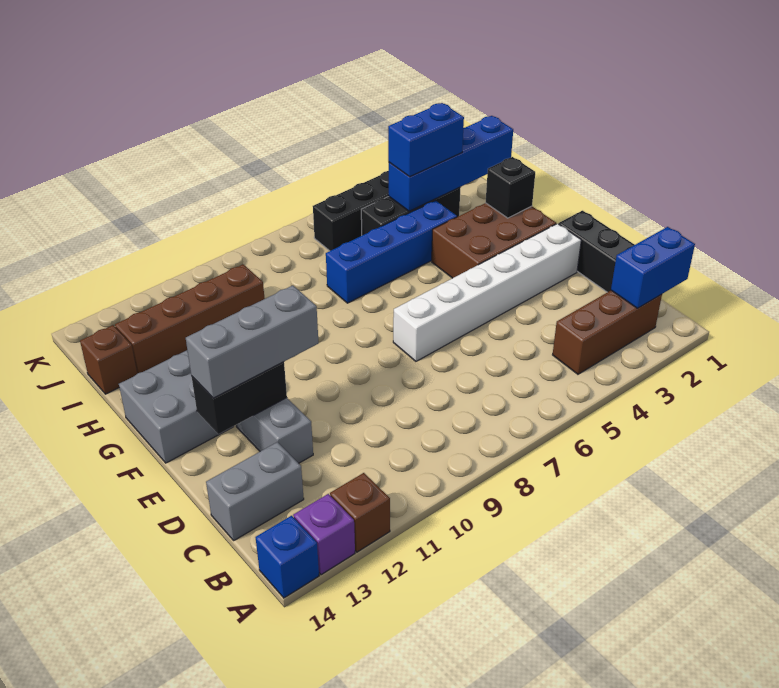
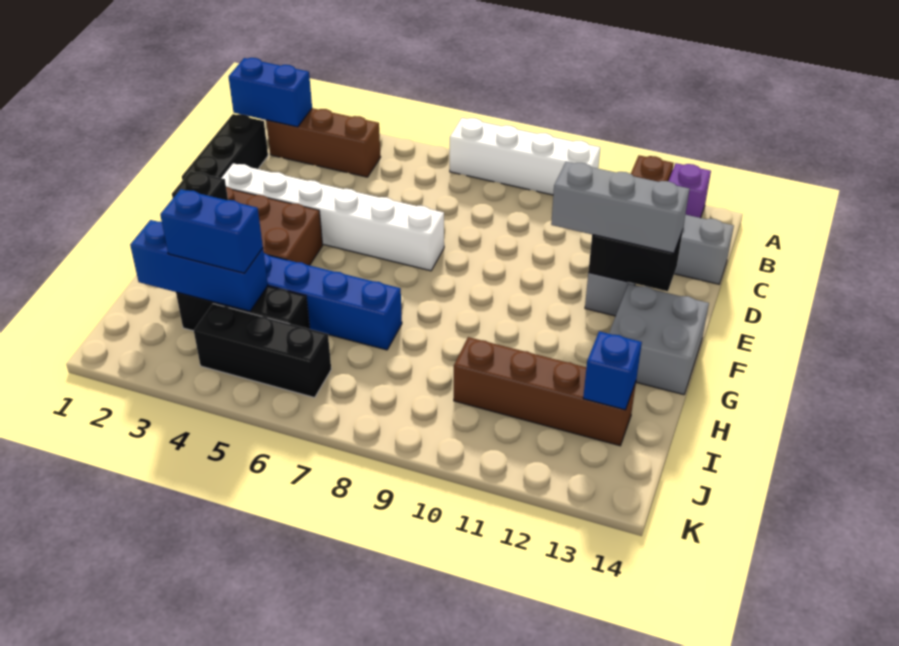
none -> white 1x4 brick [450,118,600,195]
blue 1x1 brick [255,516,319,598] -> blue 1x1 brick moved to [583,331,642,410]
blue 1x4 brick [389,116,513,211] -> blue 1x3 brick [130,220,268,311]
brown 1x1 brick [80,325,137,394] -> none

